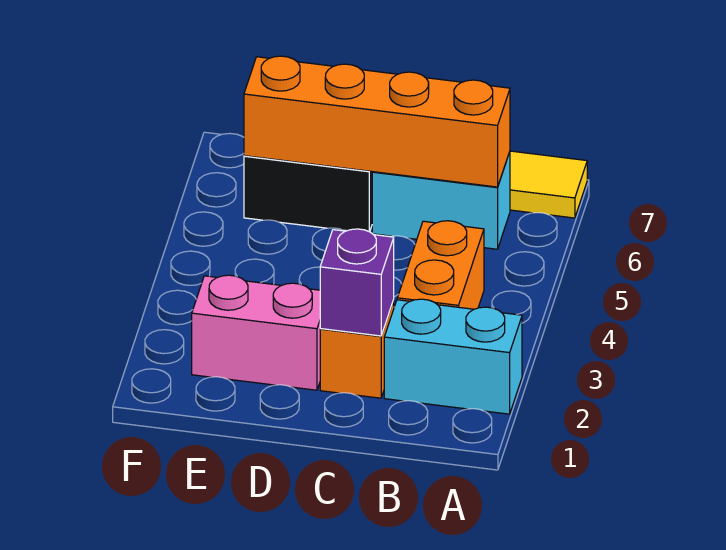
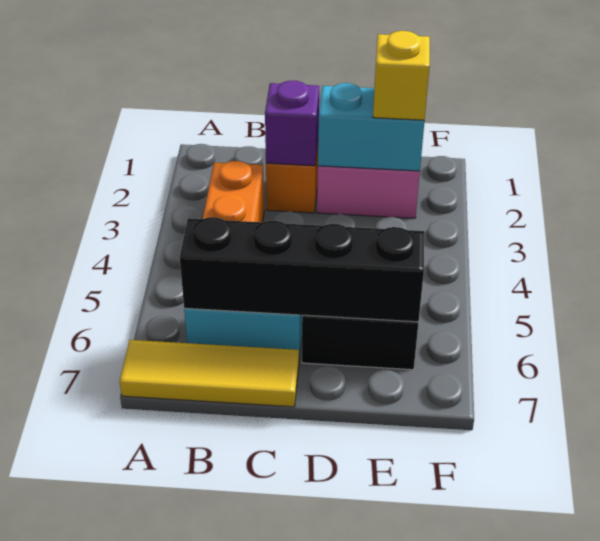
cyan 1x2 brick [384,299,522,414] -> cyan 1x2 brick moved to [318,83,424,171]
orange 1x4 brick [244,56,510,187] -> black 1x4 brick [180,217,424,322]
none -> yellow 1x1 brick [373,31,430,120]

